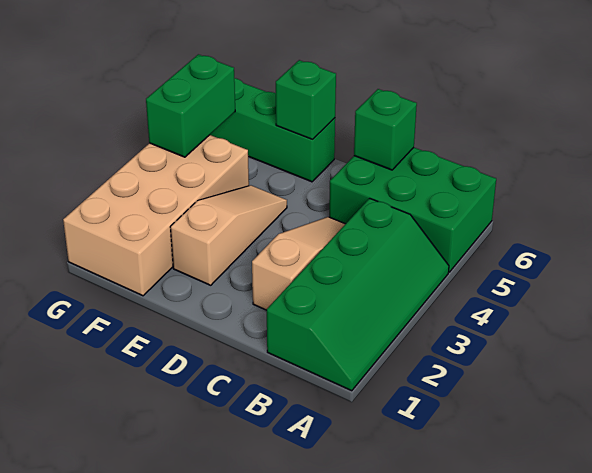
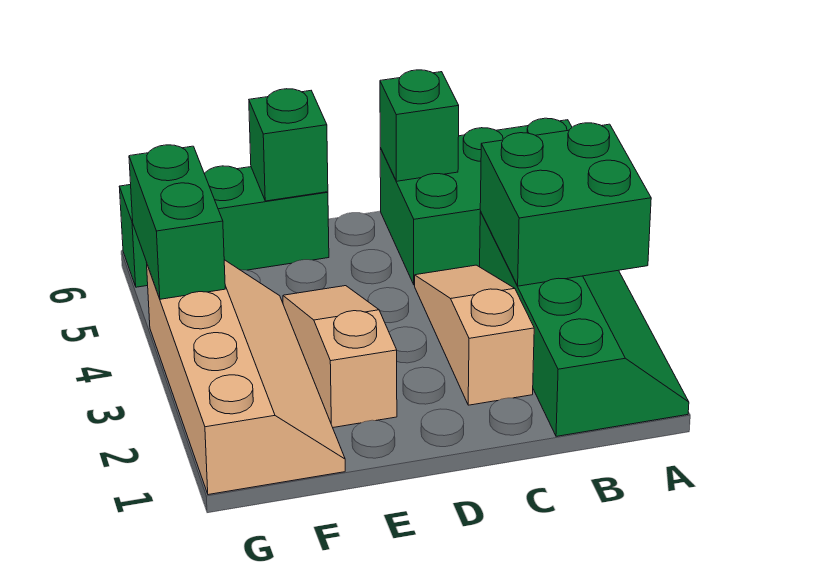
none -> green 2x2 brick [480,123,651,286]
tan 2x4 brick [63,135,249,296] -> tan 2x4 slope [147,260,345,495]

